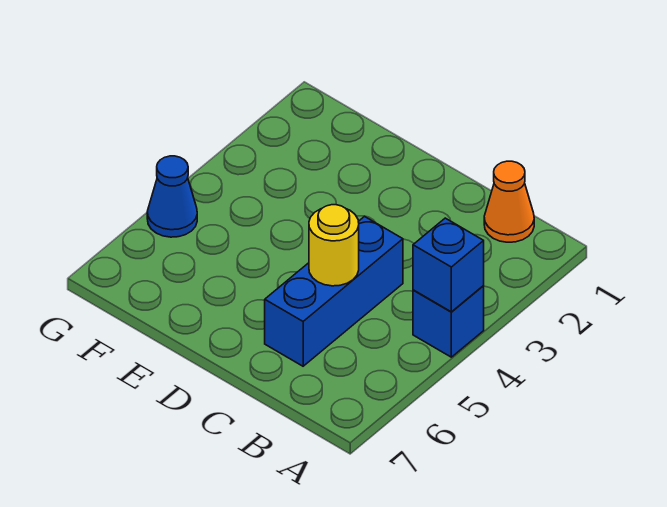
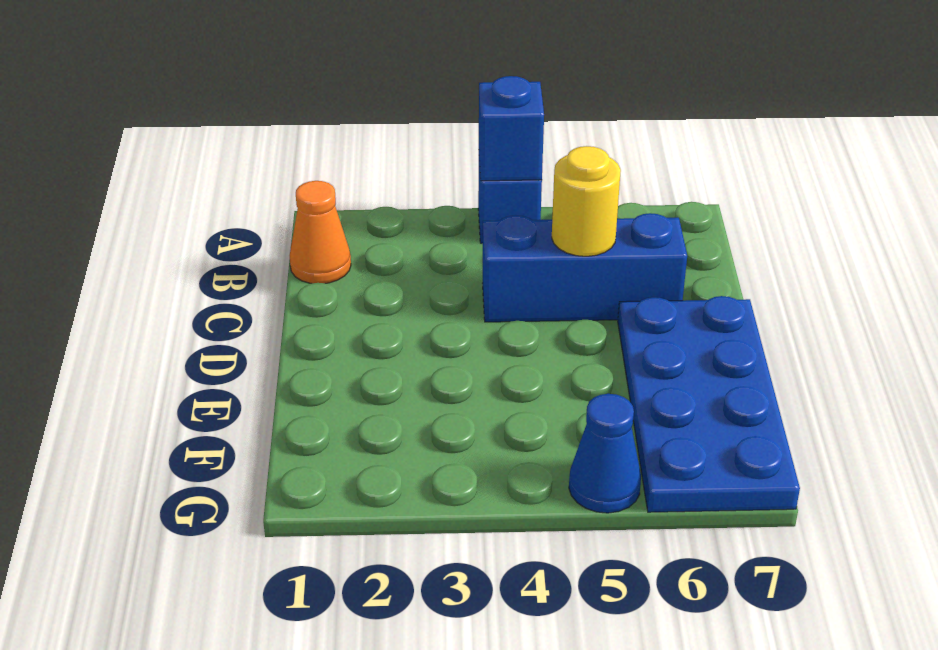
none -> blue 2x4 plate [618,296,800,512]

